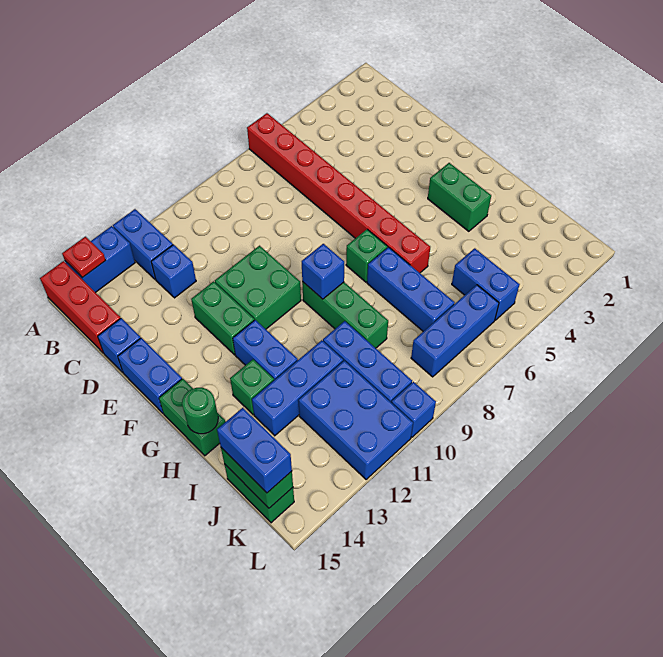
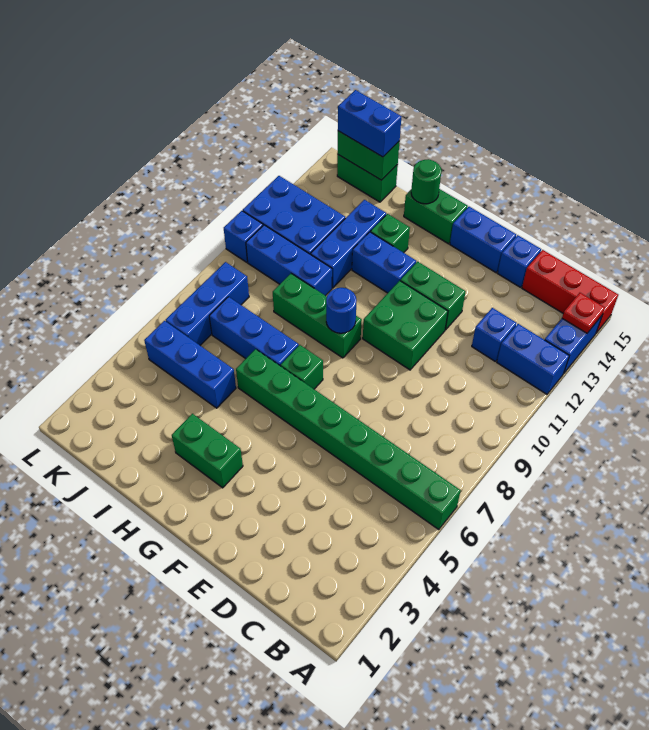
red 1x8 brick [247,113,430,273] -> green 1x8 brick [236,349,461,530]
blue 1x1 brick [302,244,344,299] -> blue 1x1 round brick [326,288,357,333]
blue 1x2 brick [452,248,520,320] -> blue 1x3 brick [144,321,236,408]

